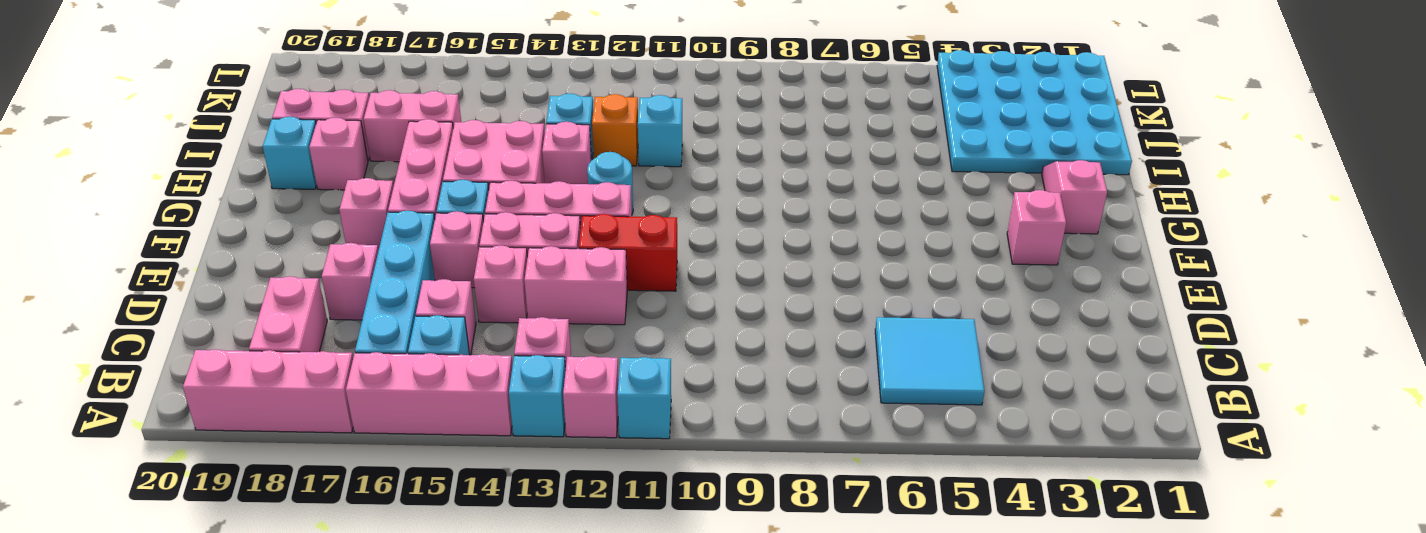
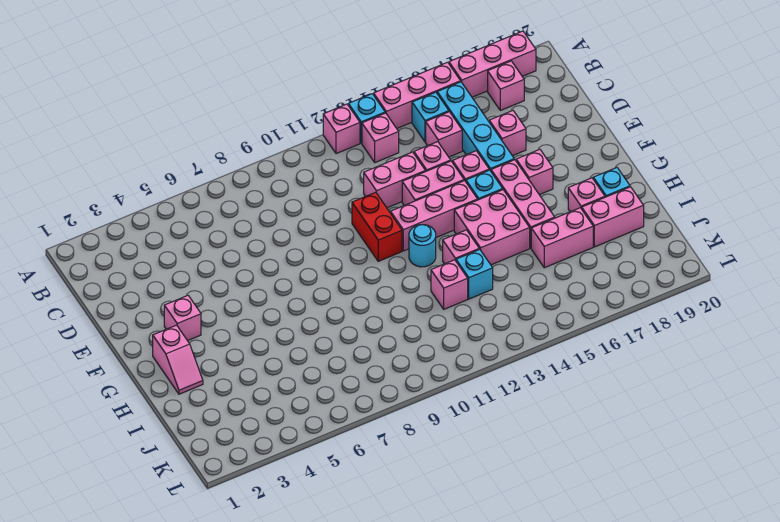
cyan 1x1 brick [617,357,671,439] -> none
cyan 2x2 tile [875,317,984,405] -> none
pink 1x2 brick [249,276,327,352] -> pink 1x1 brick [488,61,524,110]
red 1x2 brick [579,214,677,291] -> red 1x2 brick turned to [352,192,402,261]
cyan 4x4 plate [937,50,1132,175] -> none
cyan 1x1 brick [638,95,682,167] -> none
orange 1x1 brick [592,94,638,166] -> pink 1x1 brick [431,260,468,309]

